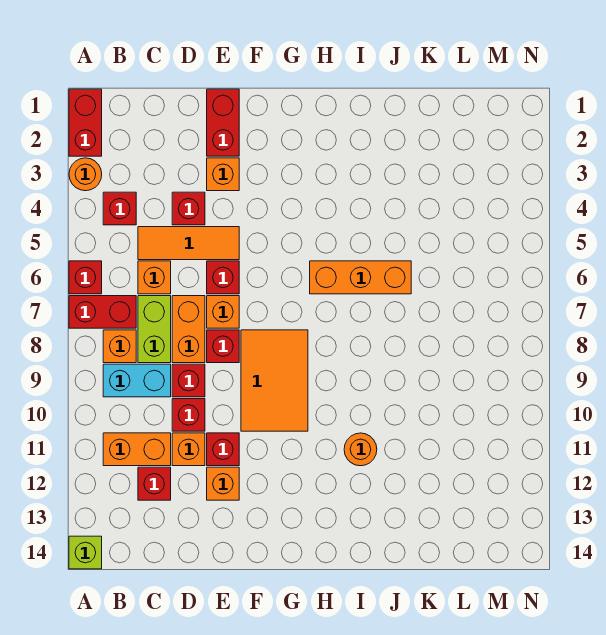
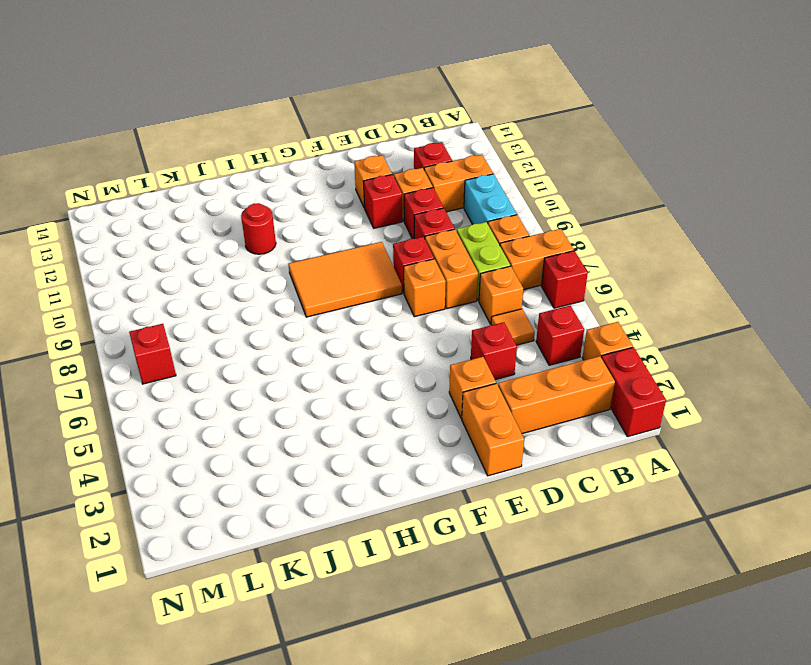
orange 1x1 round brick [69,158,102,191] -> orange 1x1 brick [582,322,633,360]
red 1x2 brick [69,296,136,328] -> orange 1x2 brick [500,229,574,290]
lime 1x1 brick [69,536,102,569] -> none
cyan 1x2 brick [103,364,171,397] -> cyan 1x2 brick turned to [464,174,517,224]
orange 1x3 tile [138,227,239,260] -> orange 1x1 tile [491,309,535,345]
red 1x2 brick [207,89,239,156] -> orange 1x2 brick [462,383,524,476]
red 1x1 brick [207,261,239,294] -> red 1x1 brick moved to [129,324,176,384]
orange 2x3 tile [241,330,308,431] -> orange 2x3 tile turned to [289,242,402,317]
orange 1x3 brick [310,261,411,294] -> orange 1x3 brick moved to [498,356,615,434]
orange 1x1 round brick [344,433,377,466] -> red 1x1 round brick [241,203,276,254]

